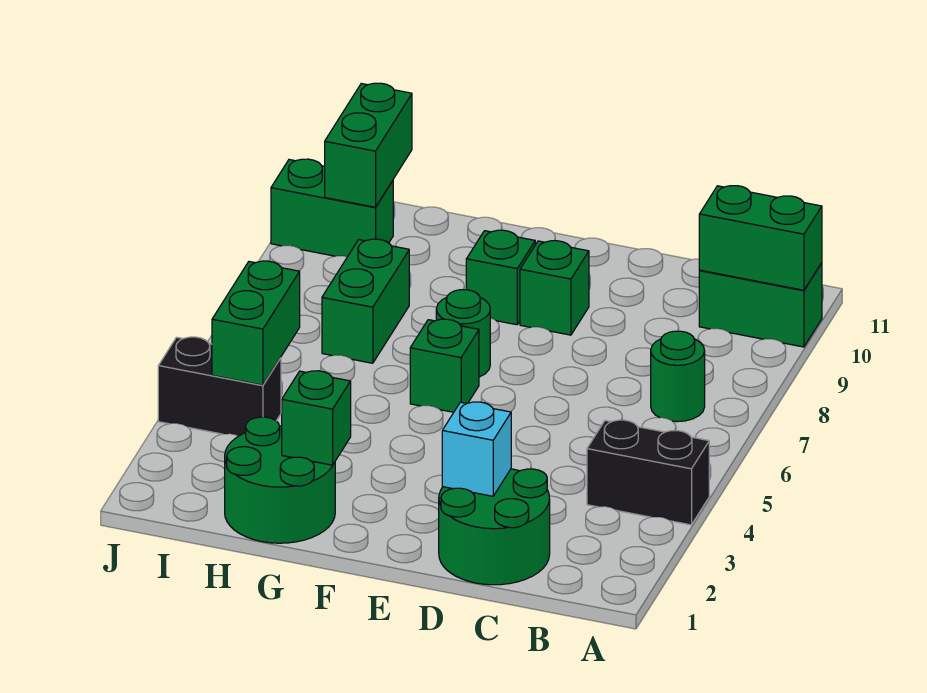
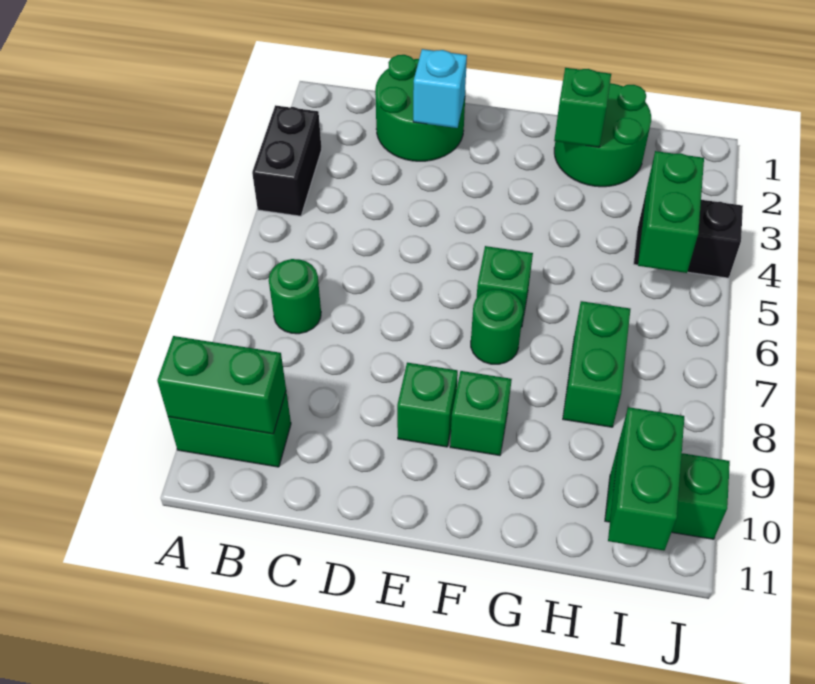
black 1x2 brick [587,420,709,525] -> black 1x2 brick turned to [252,105,322,216]

